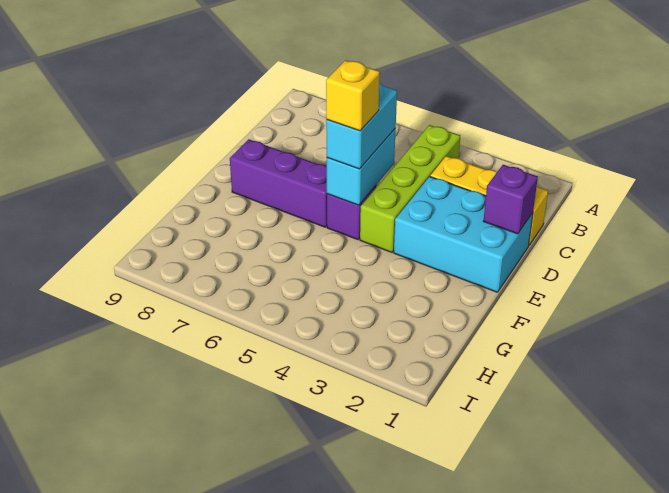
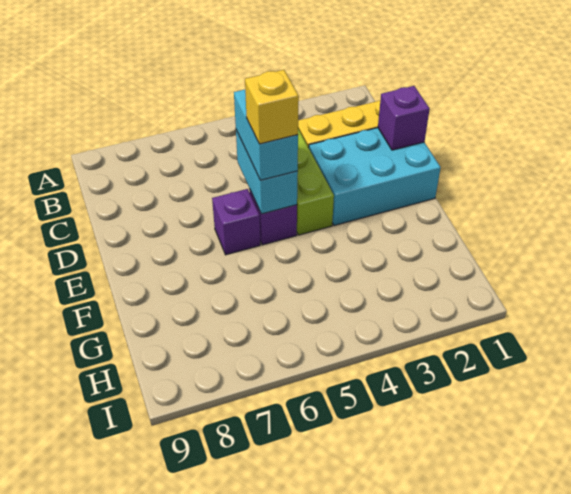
purple 1x3 brick [230,139,327,227] -> purple 1x1 brick [212,189,260,255]

